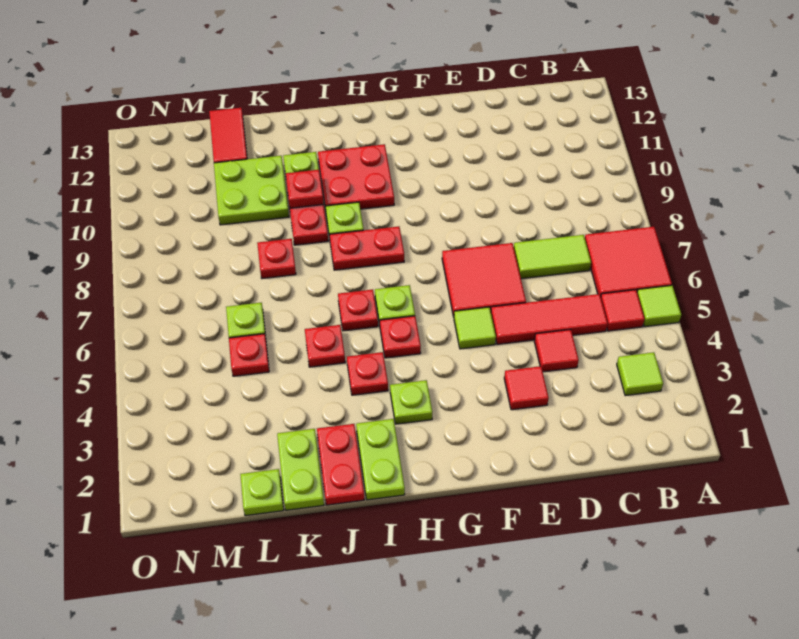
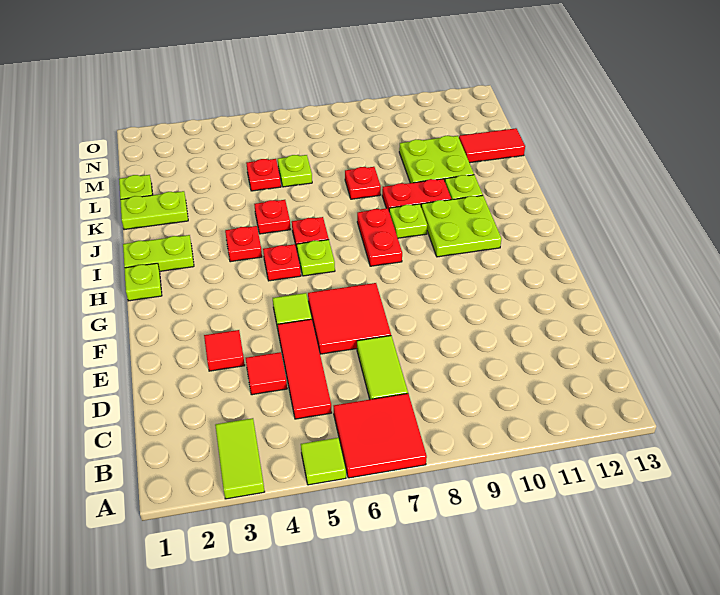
lime 1x1 tile [617,352,663,396] -> lime 1x2 tile [215,418,265,499]
red 1x1 tile [601,290,645,331] -> none
lime 1x1 plate [390,380,432,424] -> lime 1x1 plate moved to [124,263,162,301]
red 2x2 plate [318,144,394,209] -> lime 2x2 plate [421,195,501,257]
red 1x2 plate [317,424,364,505] -> none
red 1x1 plate [286,170,324,208] -> none

